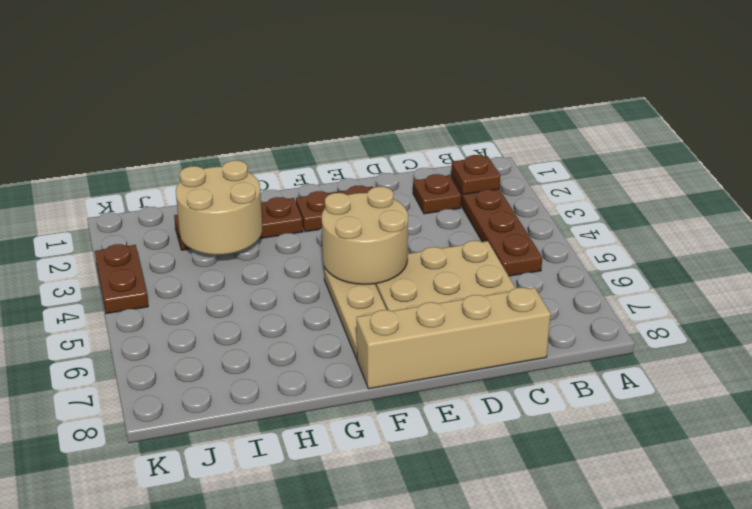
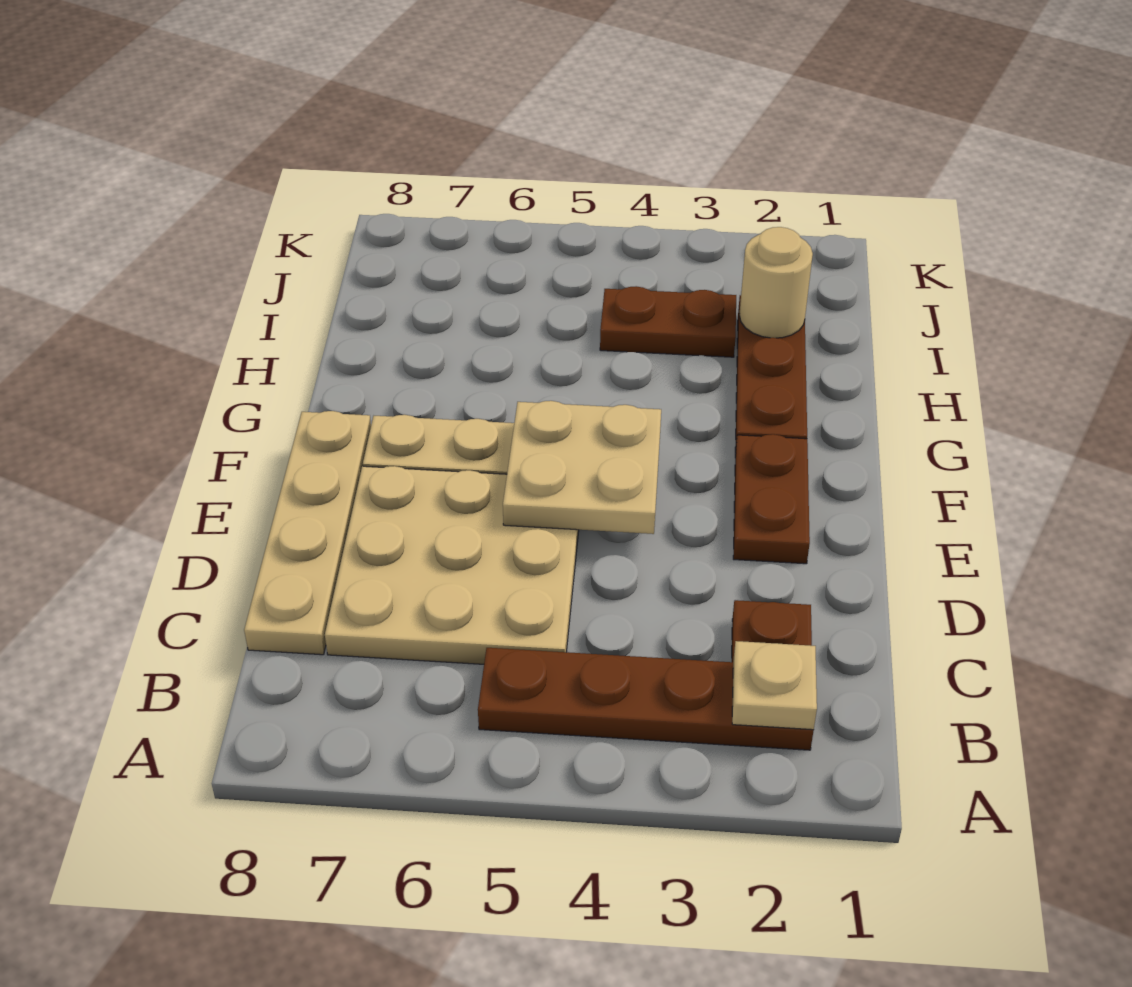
brown 1x1 plate [451,155,500,194] -> tan 1x1 plate [732,641,817,730]
tan 1x4 brick [357,287,551,389] -> tan 1x4 plate [244,411,371,655]
tan 2x2 round brick [322,187,408,284] -> tan 2x2 plate [503,401,661,534]
tan 2x2 round brick [176,161,262,255] -> tan 1x1 round brick [739,227,813,338]
brown 1x2 plate [95,244,148,314] -> brown 1x2 plate moved to [600,286,736,357]

